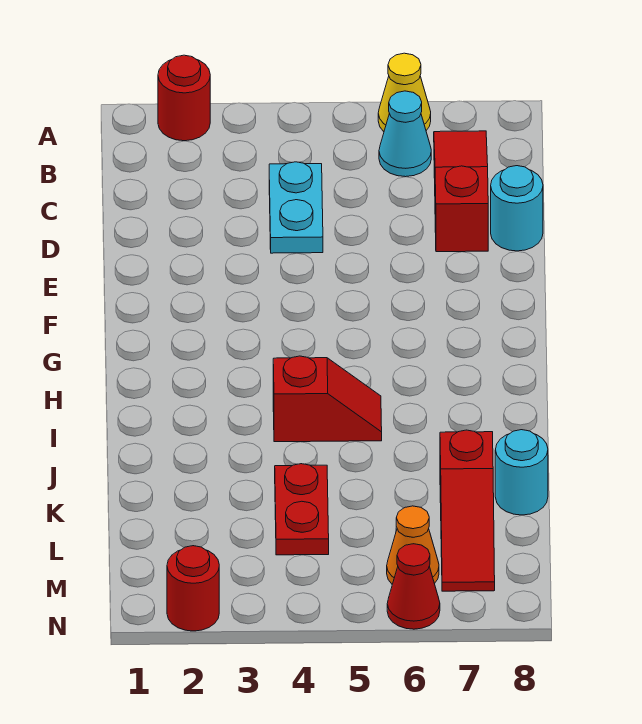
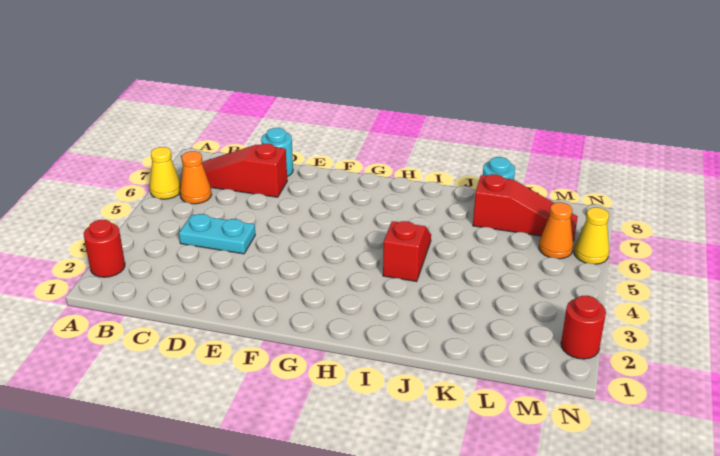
cyan 1x1 cone [379,91,431,177] -> orange 1x1 cone [180,151,212,204]
red 1x2 plate [275,464,329,555] -> none
red 1x1 cone [387,544,440,629] -> yellow 1x1 cone [574,207,609,264]

